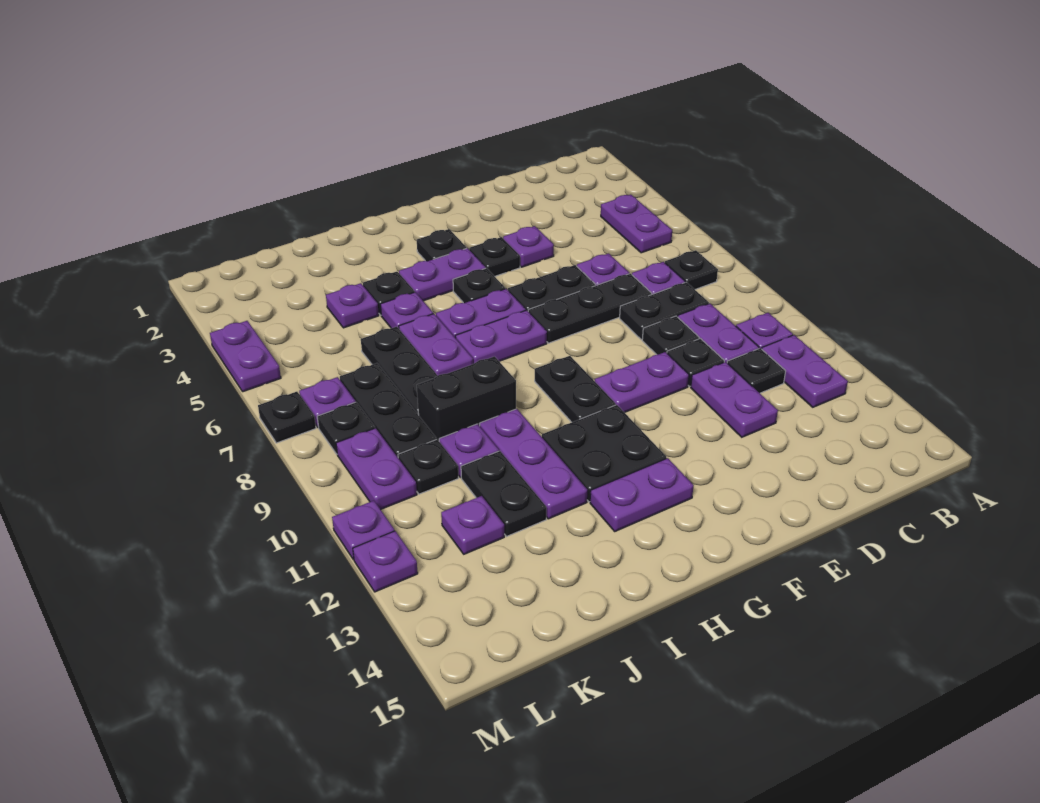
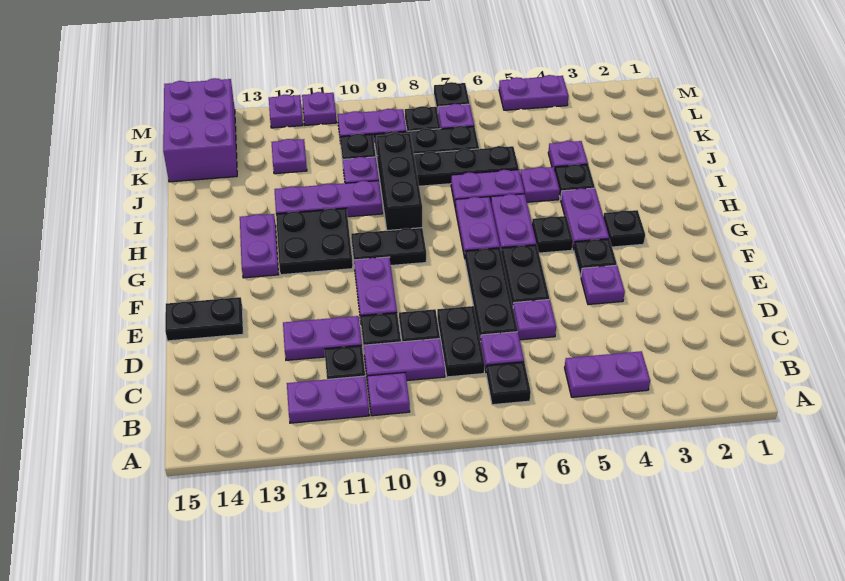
black 1x2 brick [417,356,516,441] -> black 1x3 brick [377,133,422,231]
black 1x2 plate [461,451,546,536] -> black 1x2 plate moved to [165,297,243,341]
none -> purple 2x3 brick [163,78,237,182]

